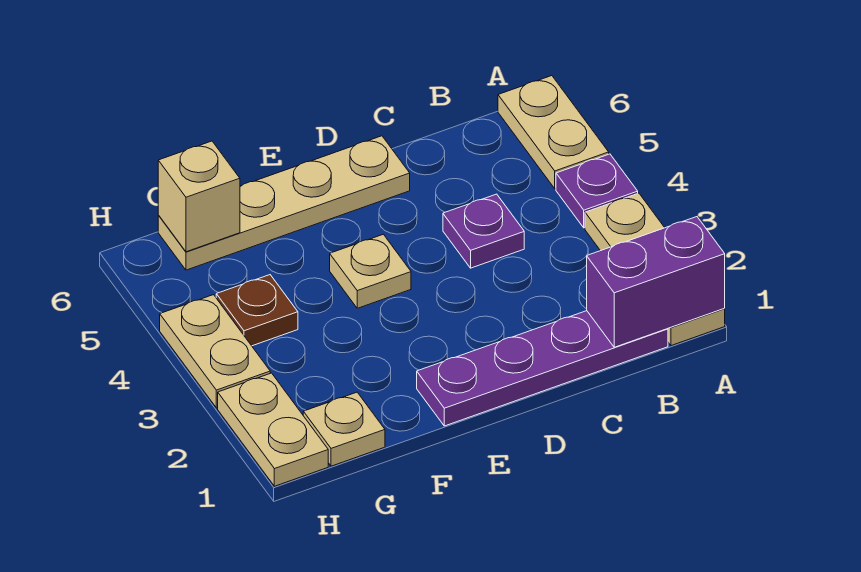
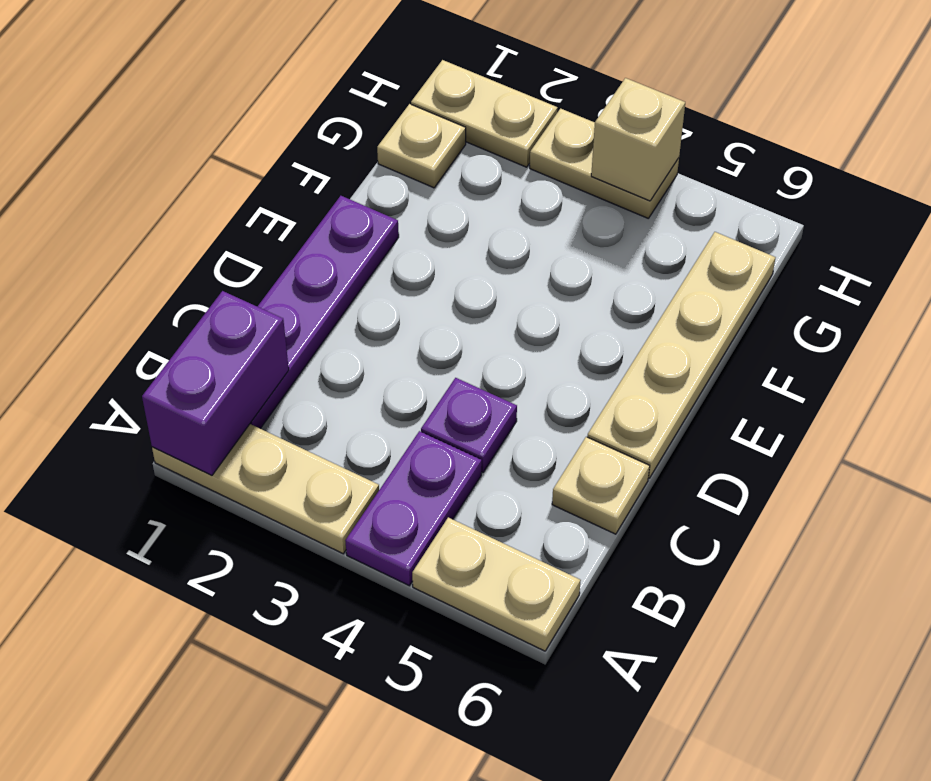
purple 1x1 plate [556,154,638,228] -> purple 1x2 plate [345,431,482,586]
tan 1x1 plate [330,234,411,308] -> tan 1x1 plate moved to [552,437,650,534]
brown 1x1 plate [216,275,298,346] -> none
tan 1x1 brick [158,141,240,252] -> tan 1x1 brick moved to [591,78,685,201]

